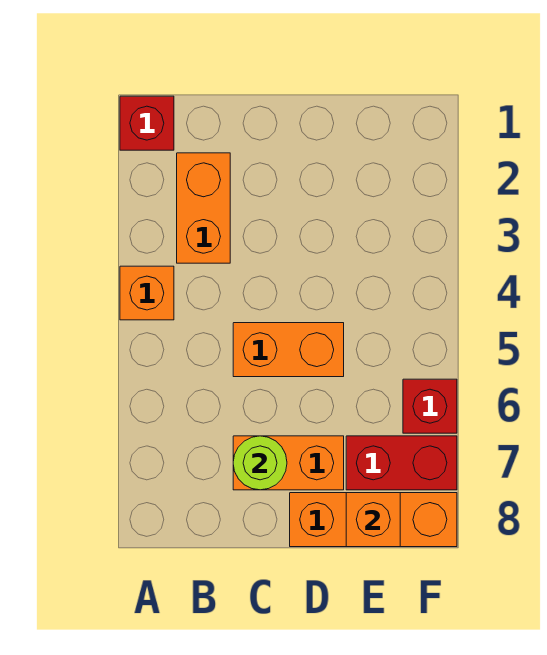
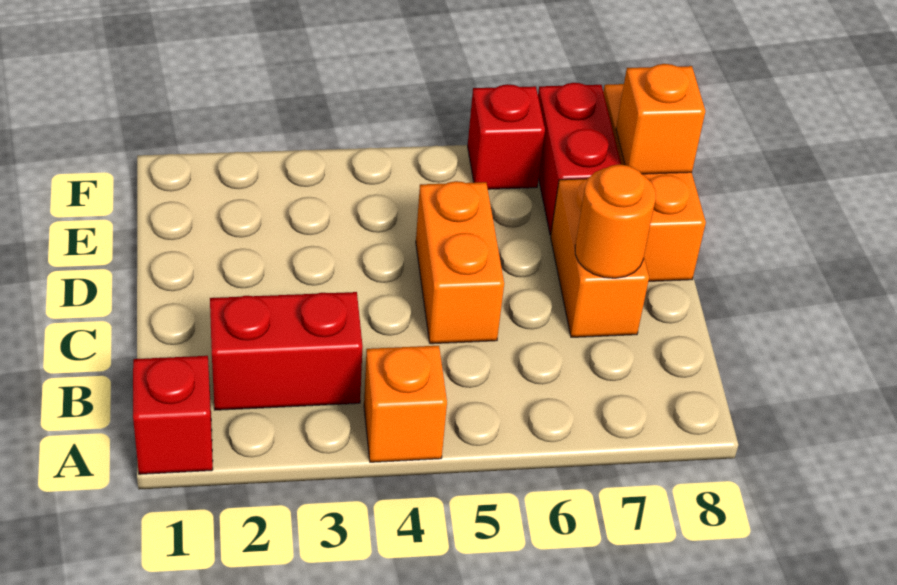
orange 1x2 brick [177,153,230,263] -> red 1x2 brick [210,292,363,410]
lime 1x1 round brick [233,436,287,490] -> orange 1x1 round brick [575,165,656,278]

